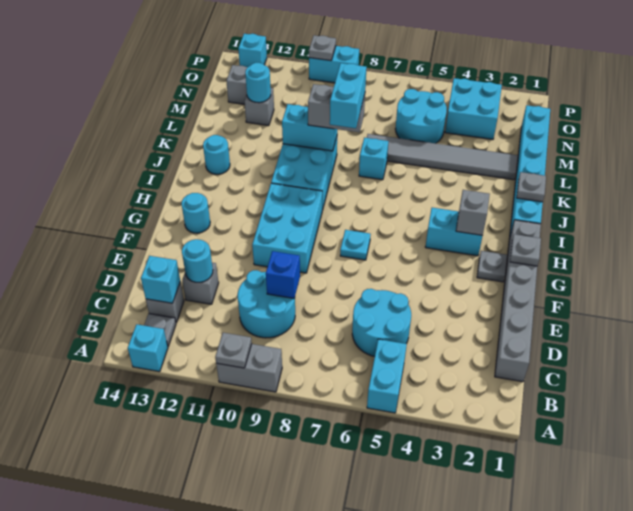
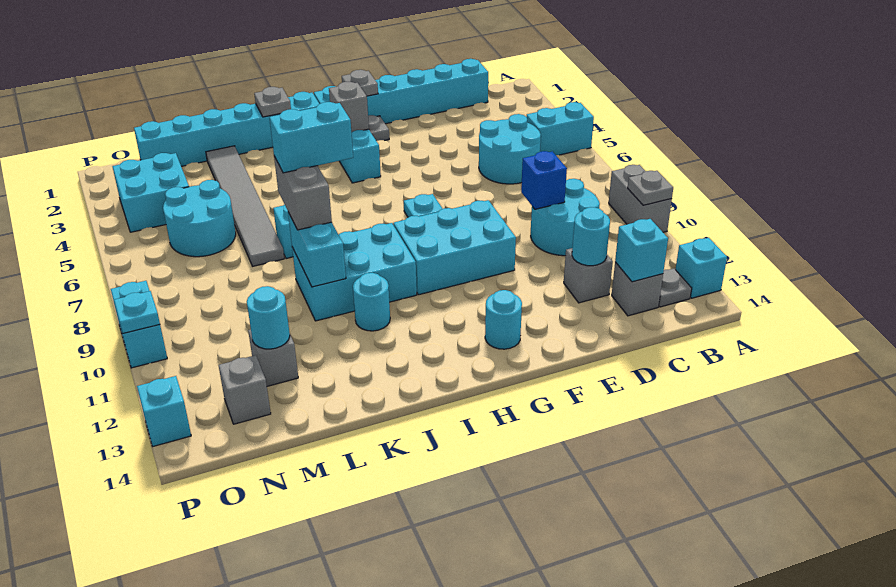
grey 1x6 brick [495,220,541,382] -> cyan 1x6 brick [314,59,488,124]
cyan 1x1 round brick [203,135,230,174] -> cyan 1x1 round brick moved to [353,273,390,331]
grey 1x1 plate [309,35,336,61] -> cyan 1x1 plate [114,291,160,333]

